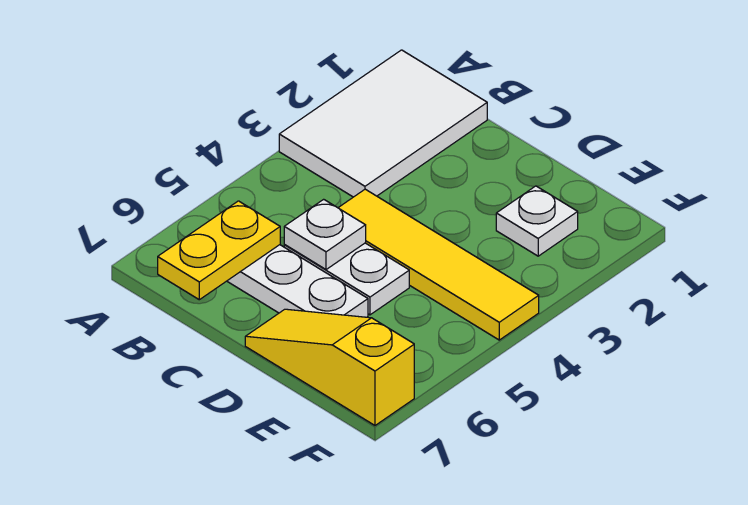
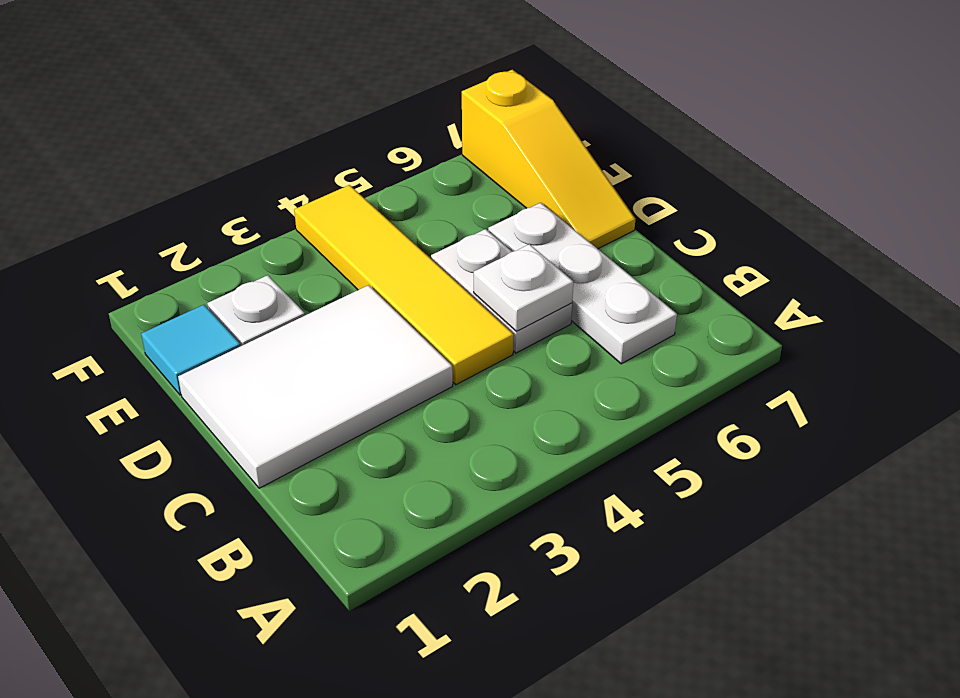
white 2x3 tile [279,50,487,197] -> white 2x3 tile moved to [178,285,453,488]
yellow 1x2 plate [158,201,280,300] -> none
none -> cyan 1x1 tile [141,305,240,395]

